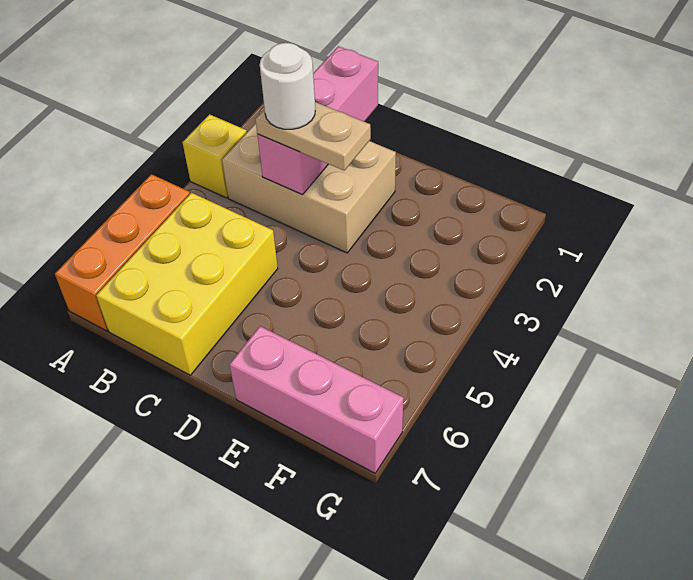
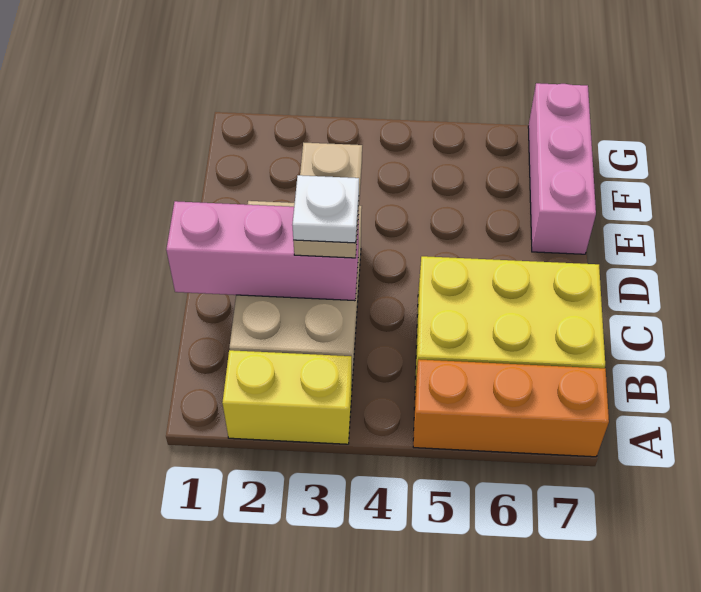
yellow 1x1 brick [182,114,247,198] -> yellow 1x2 brick [222,350,352,444]
white 1x1 round brick [260,43,315,129] -> white 1x1 plate [292,175,359,243]

